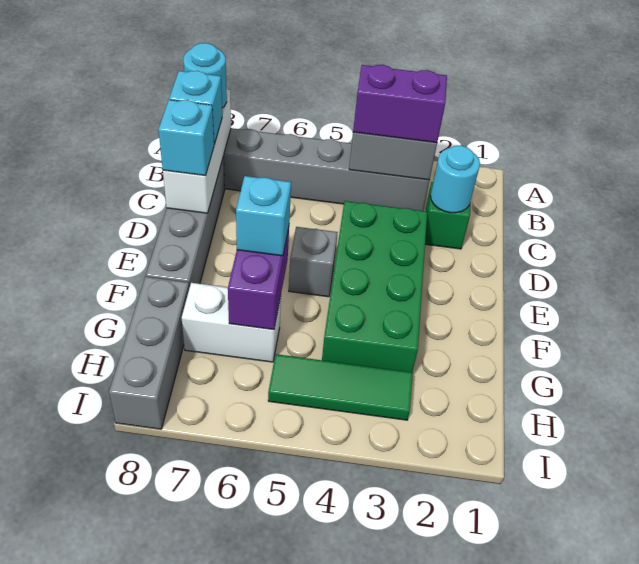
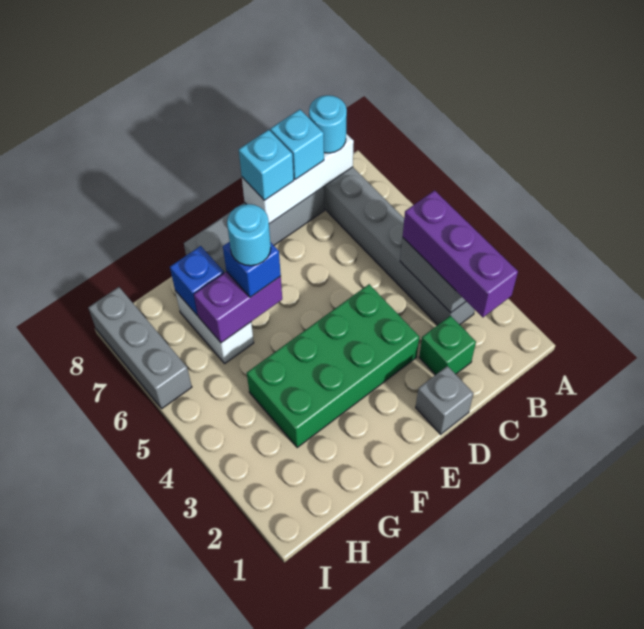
purple 1x2 brick [353,65,447,143] -> purple 1x3 brick [403,190,518,317]
cyan 1x1 round brick [431,146,480,213] -> cyan 1x1 round brick moved to [227,204,271,266]
grey 1x1 brick [289,227,338,297] -> grey 1x1 brick moved to [416,366,473,434]
cyan 1x1 brick [236,176,291,256] -> blue 1x1 brick [223,242,281,297]
none -> blue 1x1 brick [170,246,224,315]
grey 1x3 brick [109,277,189,429] -> grey 1x3 brick turned to [88,287,192,408]
green 1x3 tile [268,354,413,420] -> none

